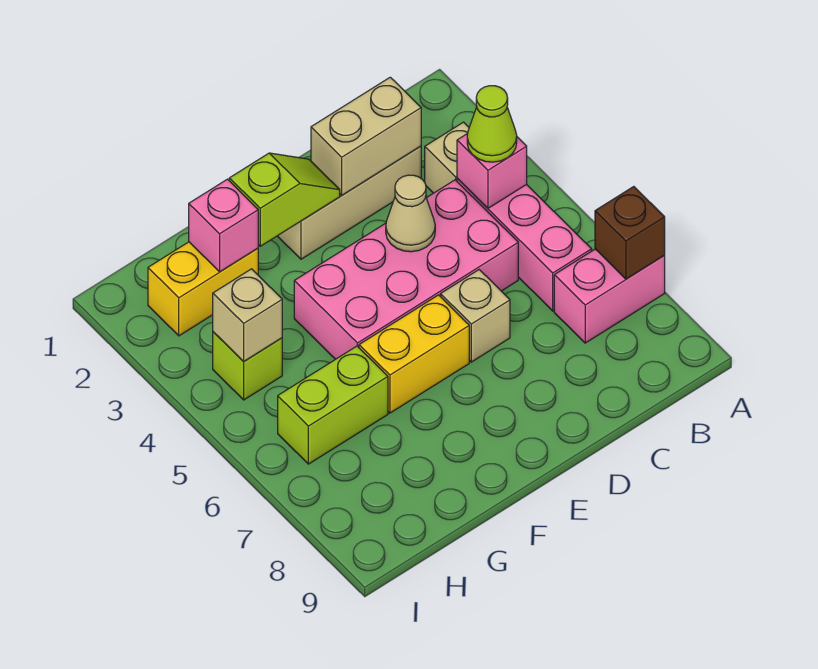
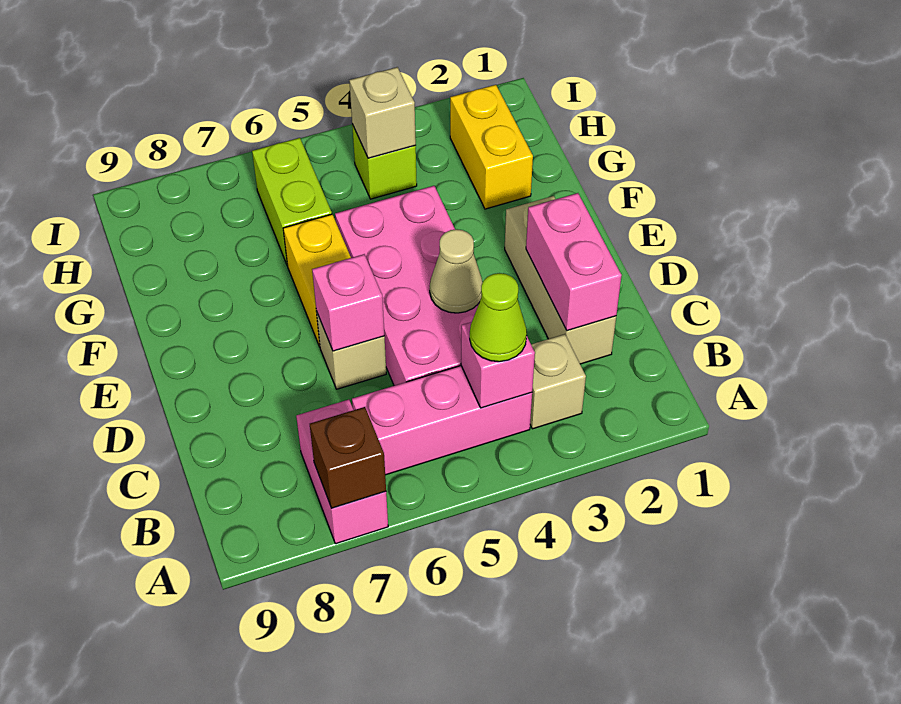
tan 1x2 brick [311,77,421,195] -> pink 1x2 brick [526,193,622,331]
lime 1x2 slope [229,153,340,246] -> none
pink 1x1 brick [189,179,258,272] -> pink 1x1 brick moved to [312,254,384,351]

